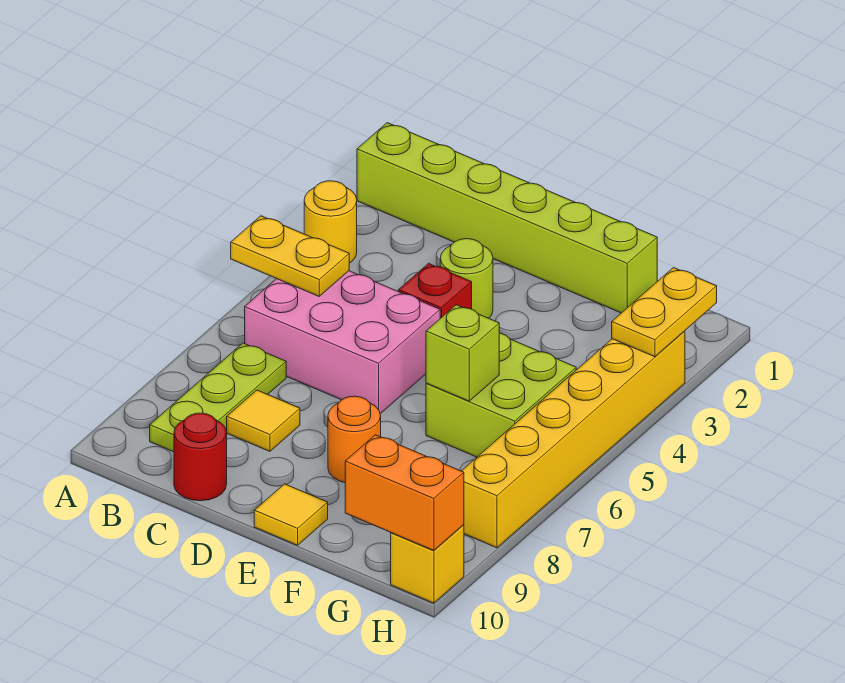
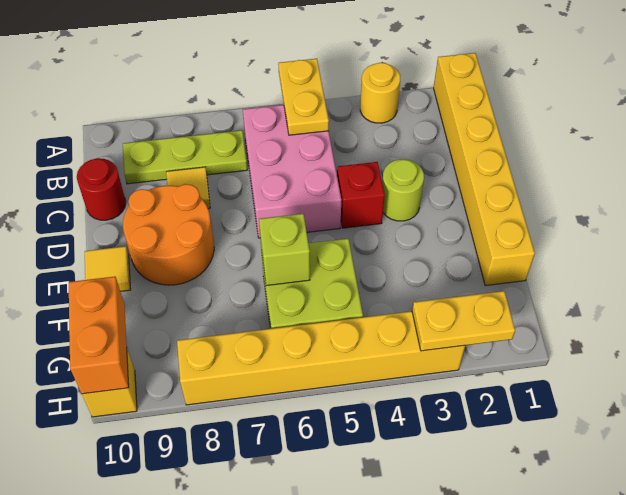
lime 1x6 brick [357,123,657,313] -> yellow 1x6 brick [434,53,535,286]
orange 1x1 round brick [328,396,381,483] -> orange 2x2 round brick [123,184,214,285]

